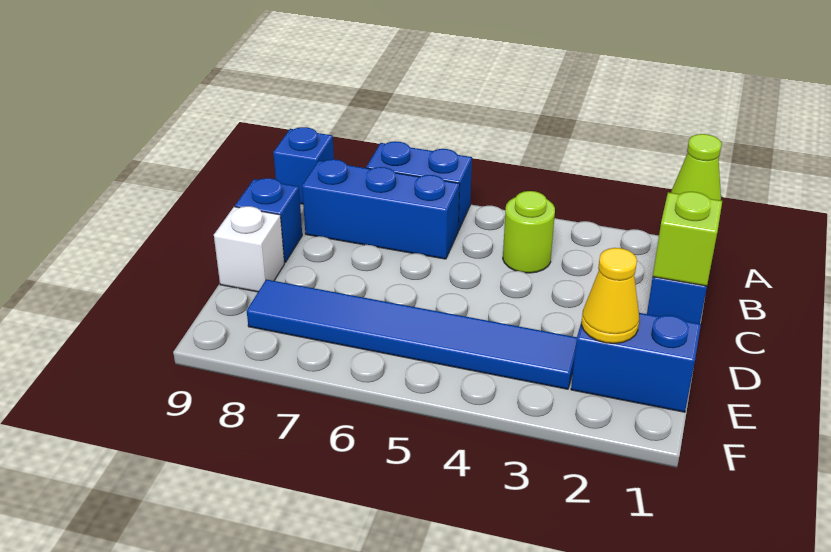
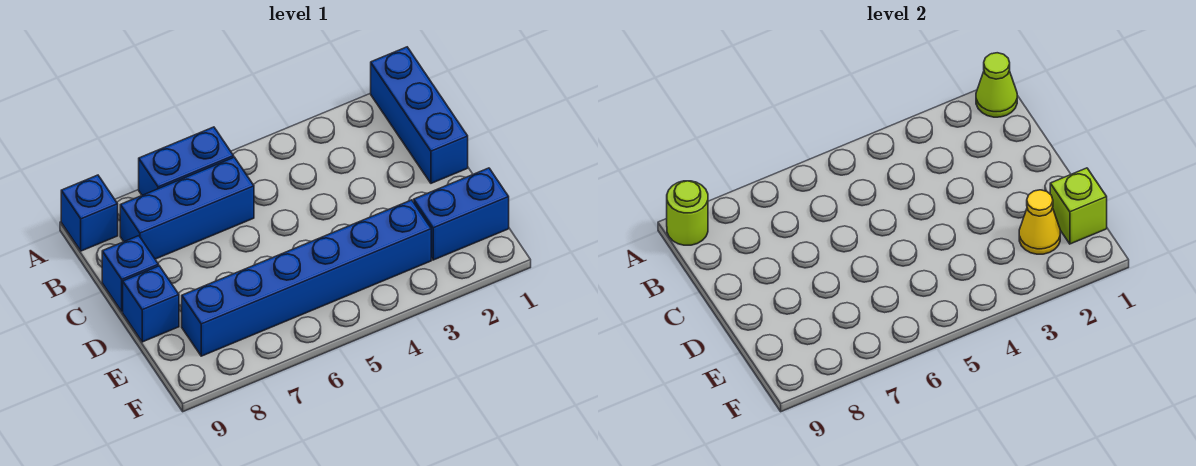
lime 1x1 round brick [503,191,555,273] -> lime 1x1 round brick moved to [667,181,708,245]
lime 1x1 brick [653,192,722,286] -> lime 1x1 brick moved to [1050,168,1107,244]
white 1x1 brick [214,206,284,292] -> blue 1x1 brick [123,266,179,342]
blue 1x6 tile [247,279,577,389] -> blue 1x6 brick [182,200,431,356]

